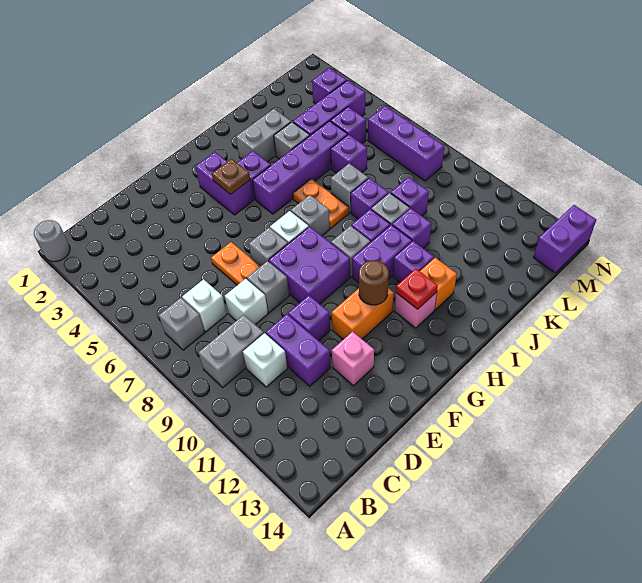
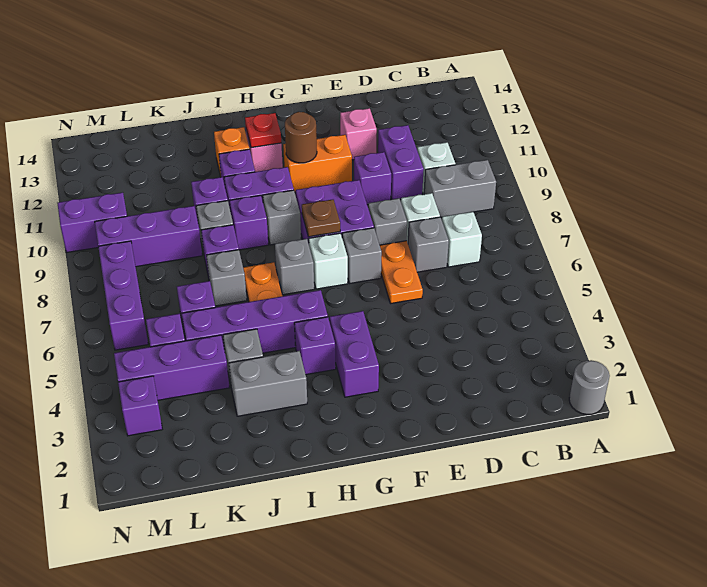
grey 1x1 brick [159,298,205,350] -> grey 1x1 brick moved to [408,217,449,272]
brown 1x1 plate [212,159,250,194] -> brown 1x1 plate moved to [302,200,340,237]
purple 1x1 brick [391,177,429,216] -> purple 1x3 brick [95,206,202,267]
purple 1x2 brick [534,205,596,273] -> purple 1x2 brick moved to [57,192,127,253]

